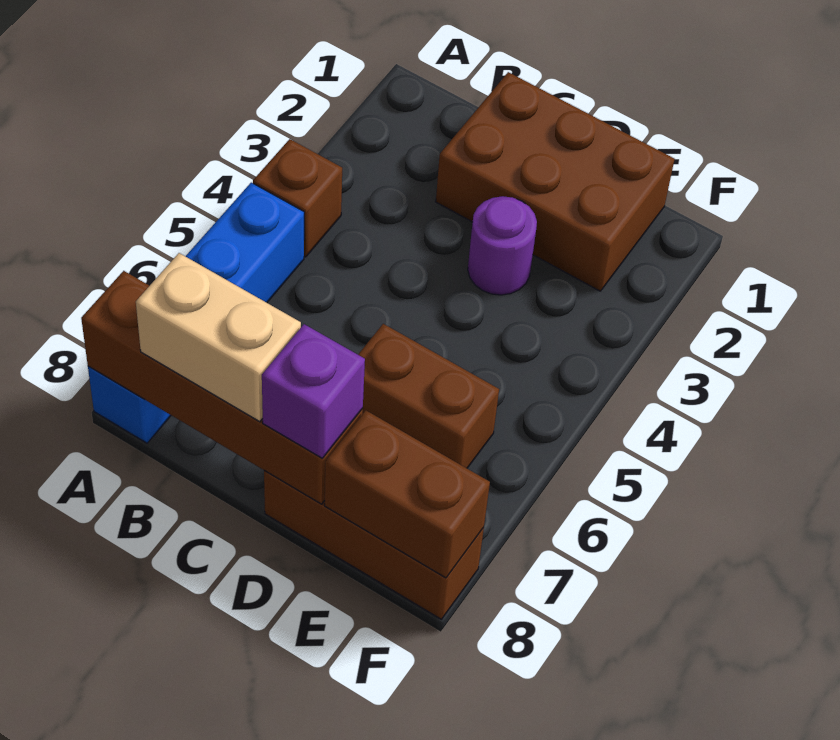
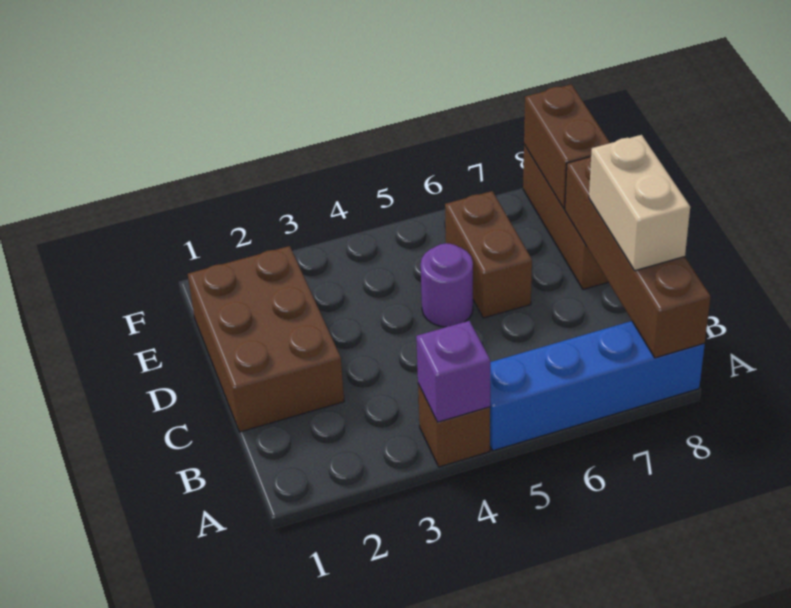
purple 1x1 round brick [468,196,537,295] -> purple 1x1 round brick moved to [421,243,473,327]
purple 1x1 brick [262,324,365,458] -> purple 1x1 brick moved to [416,321,490,422]

